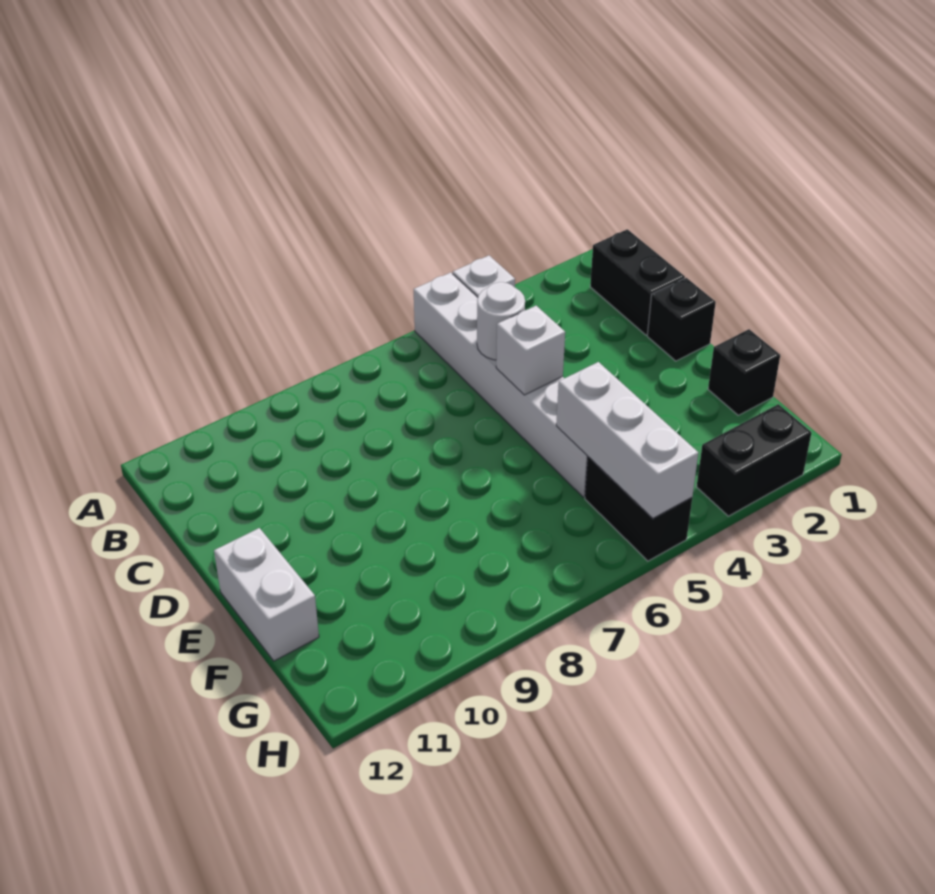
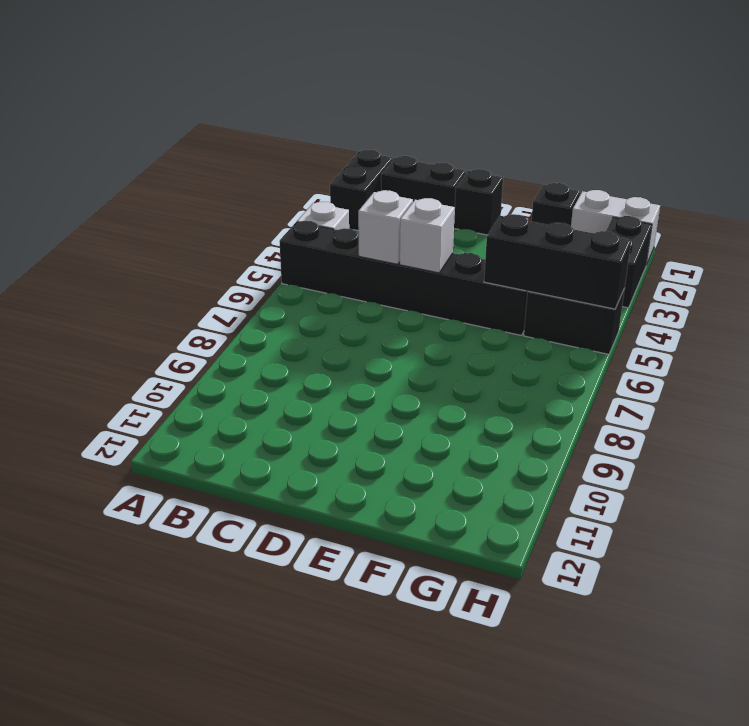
none -> black 1x2 brick [330,150,393,231]
white 1x6 brick [414,272,588,497] -> black 1x6 brick [279,221,528,335]
white 1x1 round brick [477,282,525,360] -> white 1x1 brick [358,190,413,264]
white 1x2 brick [214,528,319,661] -> white 1x2 brick moved to [571,190,660,265]
white 1x3 brick [556,362,698,518] -> black 1x3 brick [484,214,631,309]

